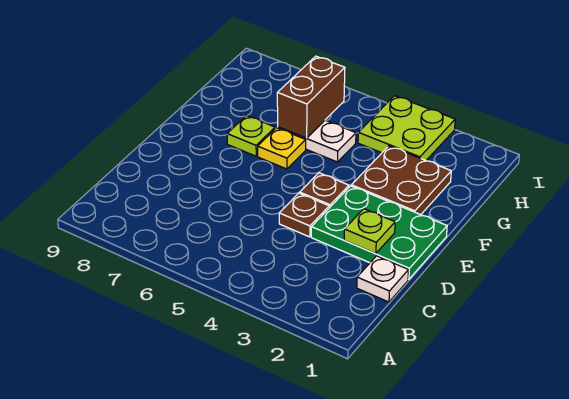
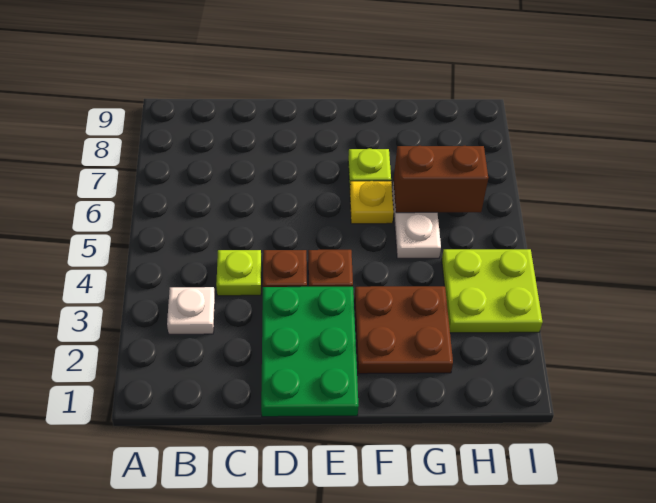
white 1x1 plate [357,256,409,302] -> white 1x1 plate moved to [167,287,215,334]
lime 1x1 plate [344,209,395,254] -> lime 1x1 plate moved to [216,250,261,296]

